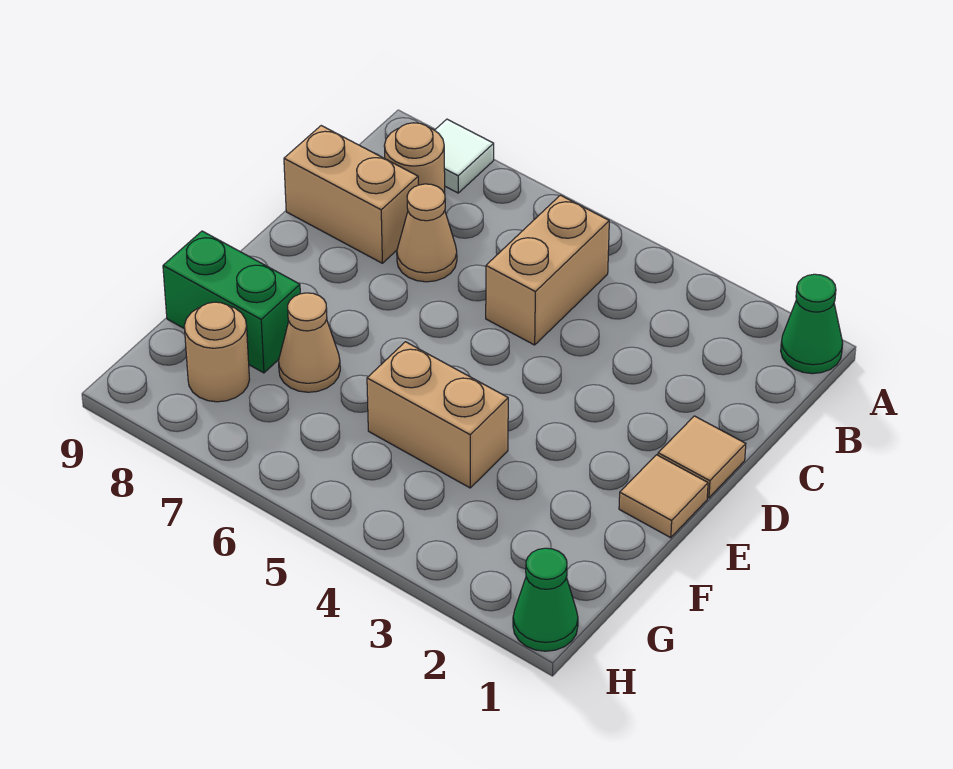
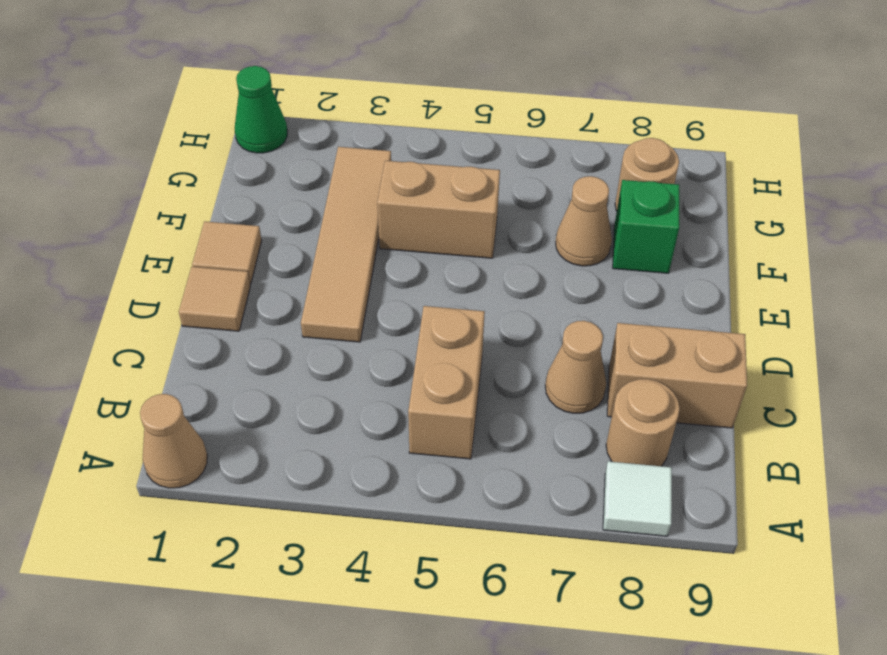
green 1x1 cone [781,274,843,374] -> tan 1x1 cone [140,394,207,488]
none -> tan 1x4 tile [301,147,391,342]
green 1x2 brick [163,231,300,373] -> green 1x1 brick [613,180,679,273]

